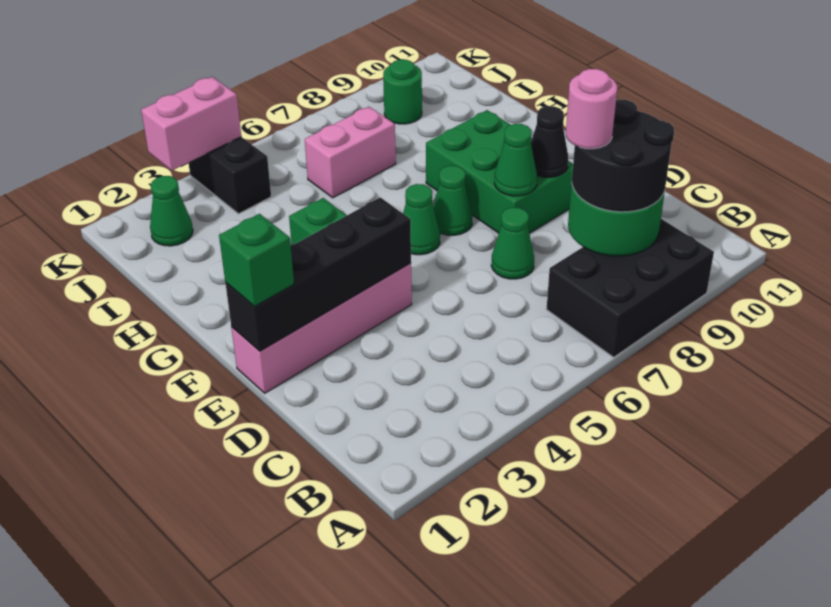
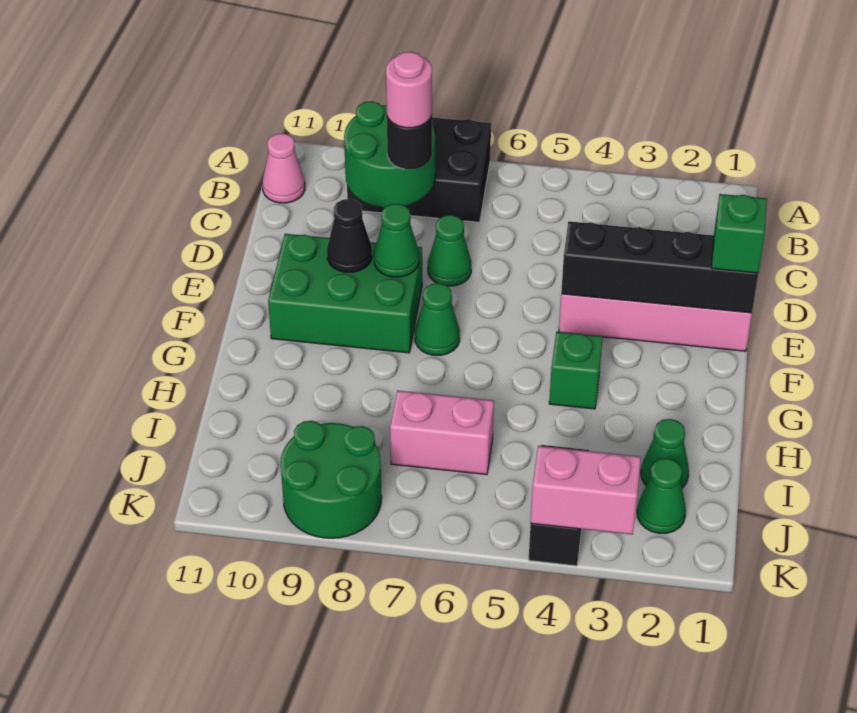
black 2x2 round brick [572,100,674,212] -> black 1x1 round brick [387,115,432,170]
none -> pink 1x1 cone [262,133,305,203]
green 2x3 brick [426,110,573,233] -> green 2x3 brick turned to [268,234,422,353]
green 1x1 cone [403,184,440,255] -> green 1x1 cone moved to [641,419,689,488]
green 1x1 round brick [383,60,422,124] -> green 2x2 round brick [280,421,382,538]

